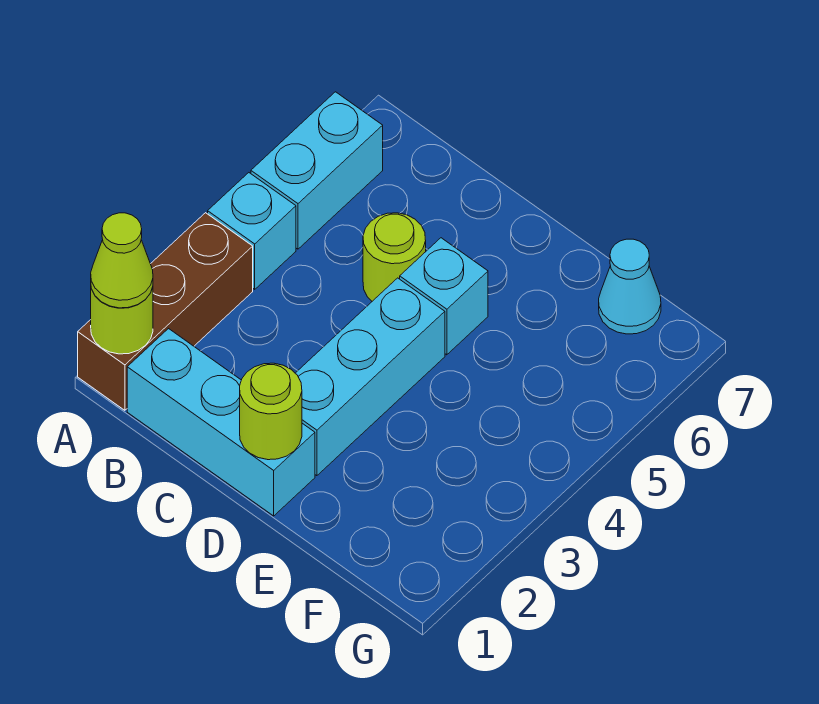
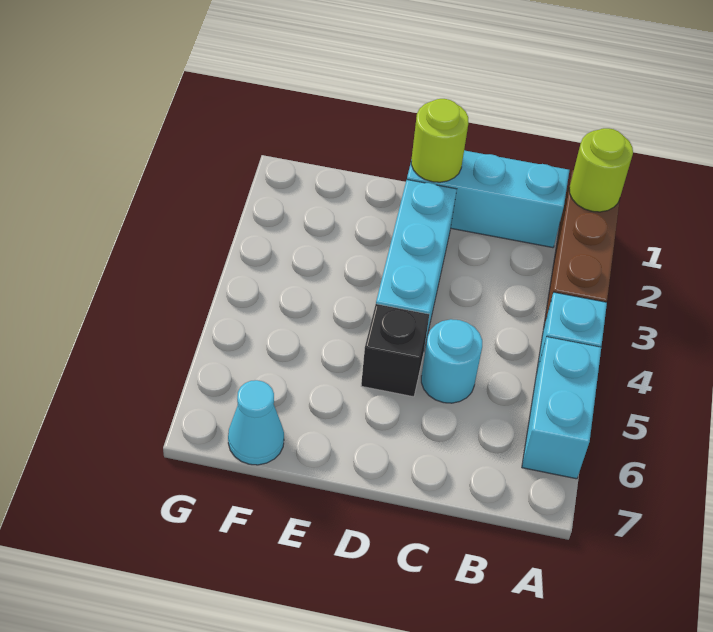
lime 1x1 cone [91,213,153,308] -> none
lime 1x1 round brick [363,213,426,301] -> cyan 1x1 round brick [421,319,482,403]
cyan 1x1 brick [400,238,488,355] -> black 1x1 brick [361,304,429,397]

